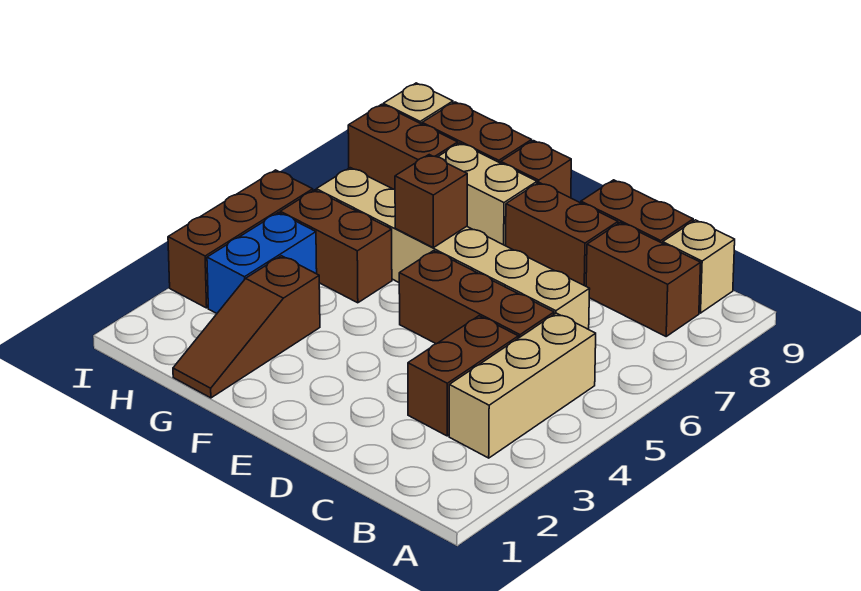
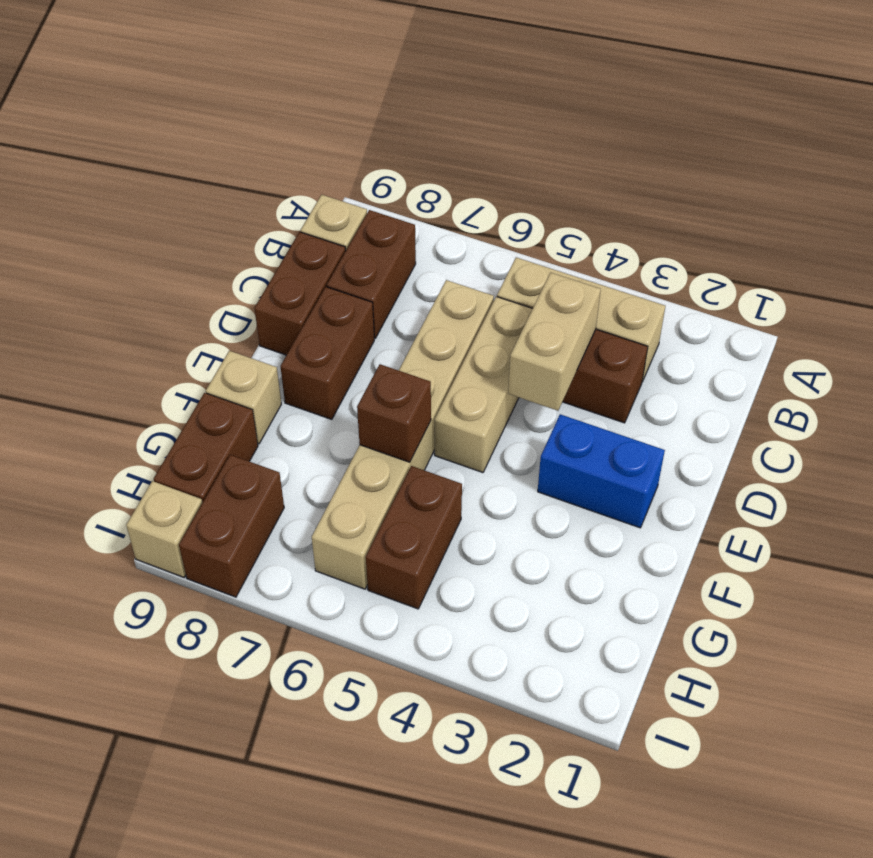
brown 1x3 brick [399,251,554,344] -> tan 1x3 brick [435,297,533,473]
tan 1x2 brick [438,143,537,246] -> tan 1x2 brick moved to [508,273,601,411]
brown 1x1 brick [501,141,571,198] -> tan 1x1 brick [206,351,281,444]
brown 1x3 slope [173,256,320,398] -> none
blue 1x2 brick [207,212,317,313] -> blue 1x2 brick moved to [538,414,665,528]
brown 1x3 brick [168,170,313,308] -> none

